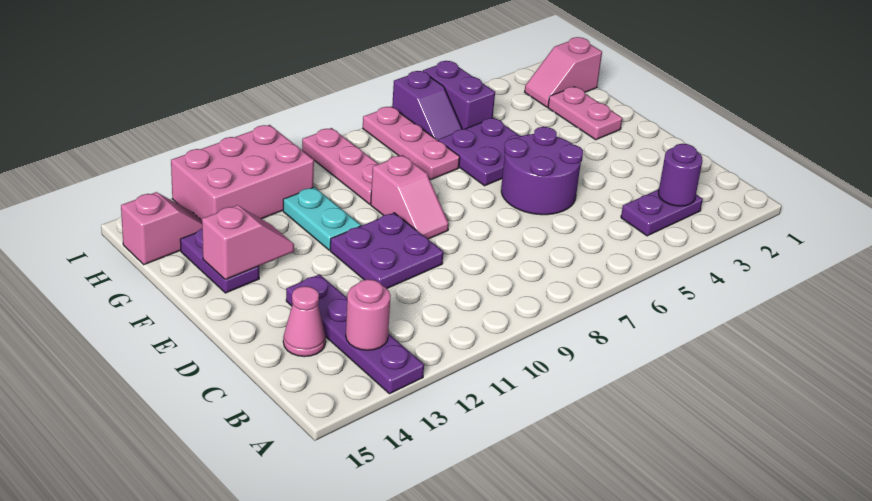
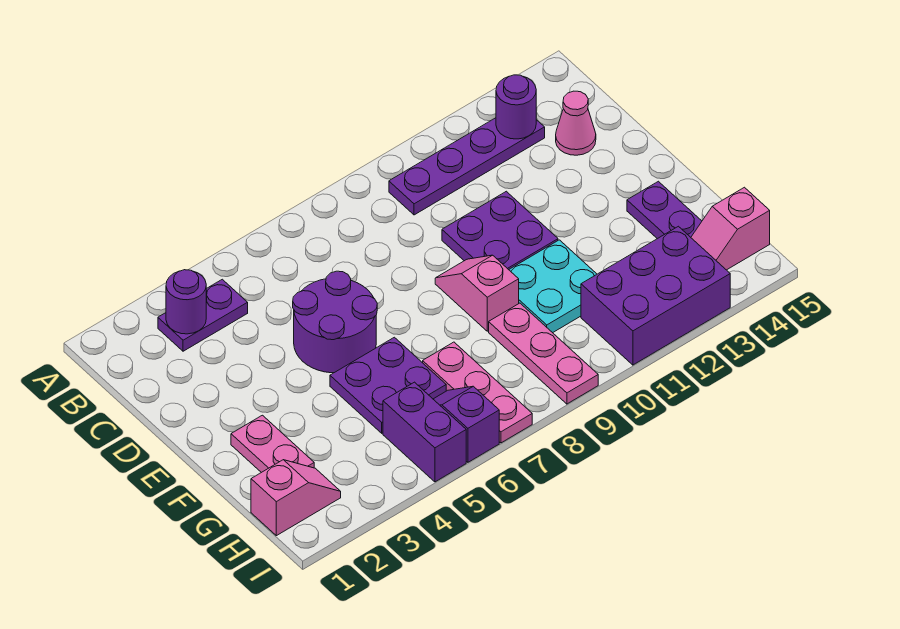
purple 1x4 plate [286,274,424,394] -> purple 1x4 plate turned to [389,118,545,215]
pink 1x1 round brick [346,279,391,350] -> purple 1x1 round brick [496,75,536,139]
cyan 1x2 plate [283,187,361,250] -> cyan 2x2 plate [509,240,597,333]
pink 1x2 slope [202,205,294,280] -> none
pink 2x3 brick [171,125,314,220] -> purple 2x3 brick [581,226,730,365]

